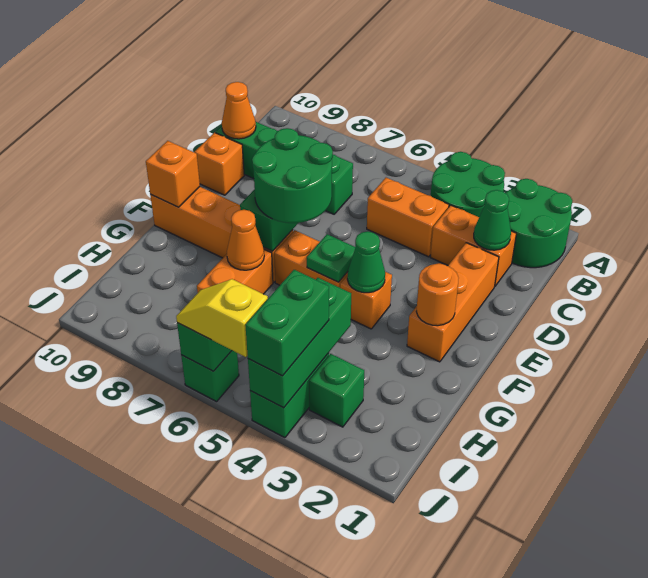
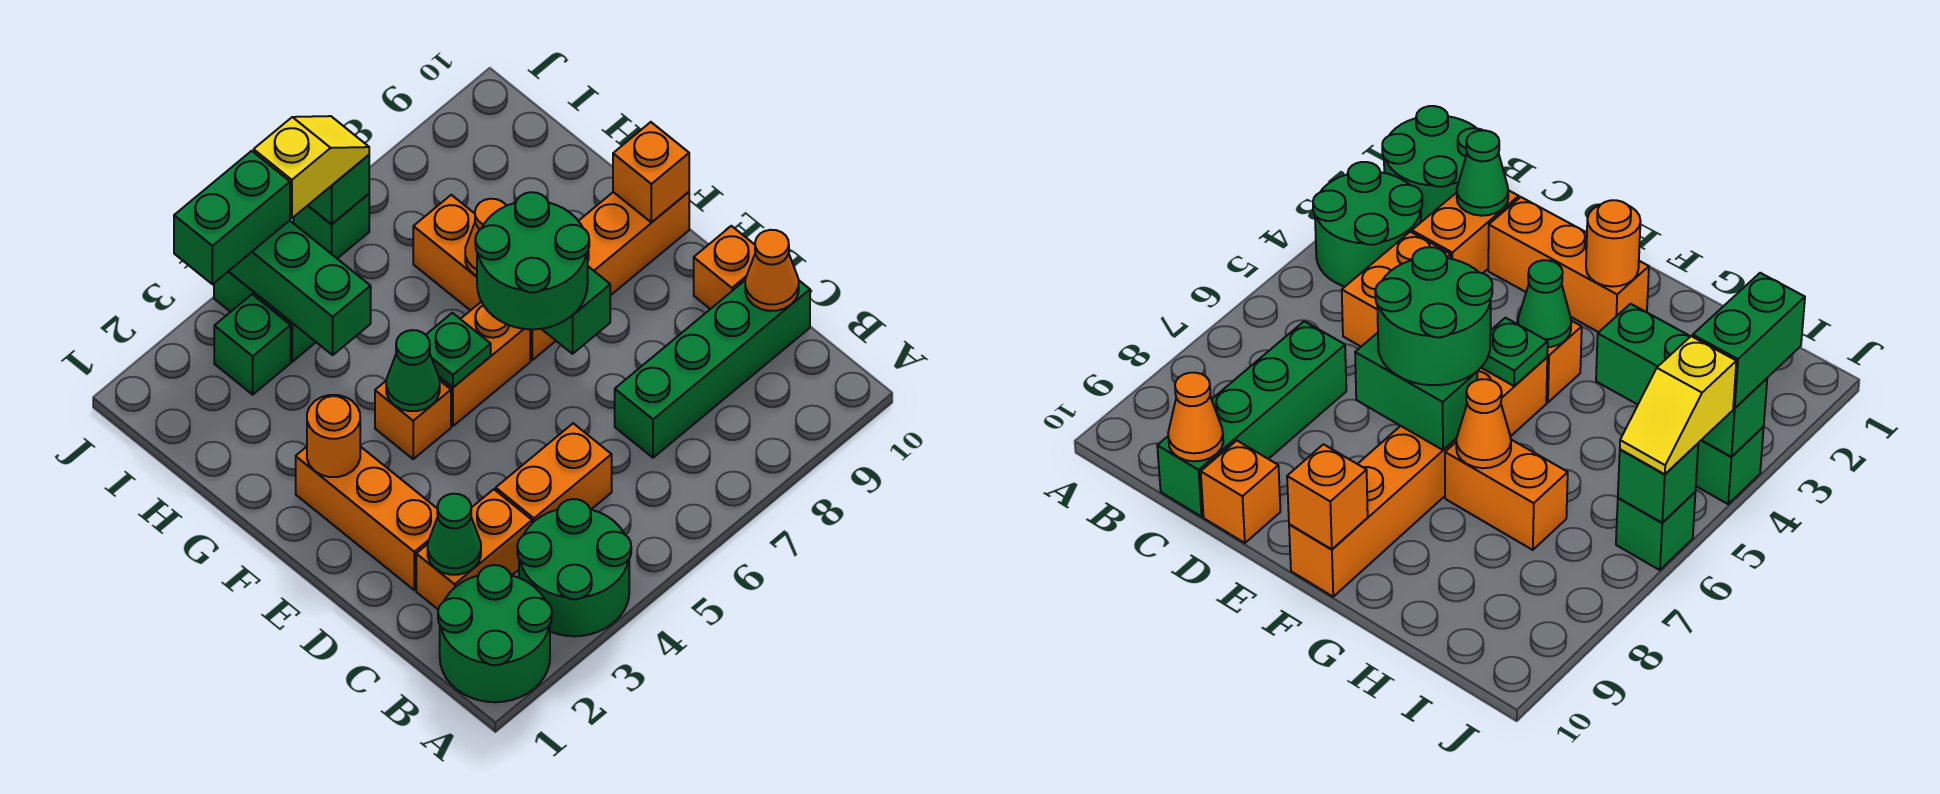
green 1x2 brick [245,270,329,376] -> green 1x2 brick turned to [174,151,290,284]

